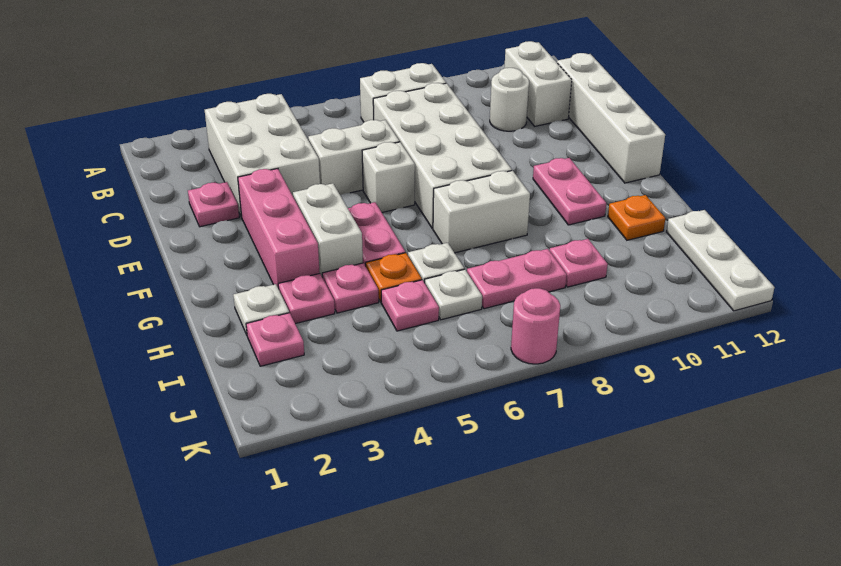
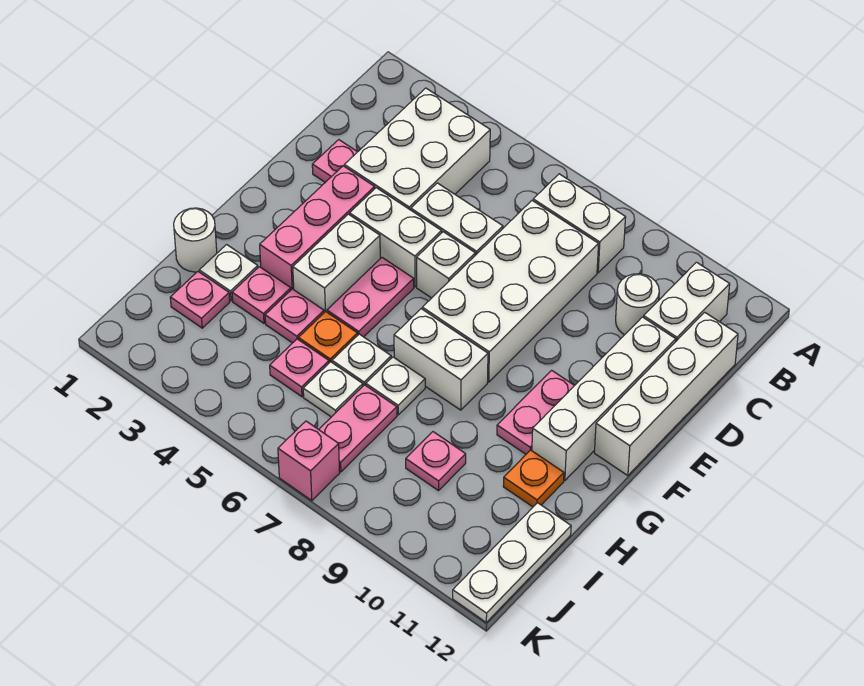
none -> white 1x4 brick [532,317,676,481]
none -> white 1x2 brick [350,188,442,287]
none -> white 1x1 round brick [174,208,217,272]
none -> white 1x1 plate [366,357,425,415]
pink 1x2 plate [467,249,567,309] -> pink 1x2 plate turned to [319,385,397,472]
pink 1x1 round brick [511,288,560,364] -> pink 1x1 brick [278,421,340,501]

